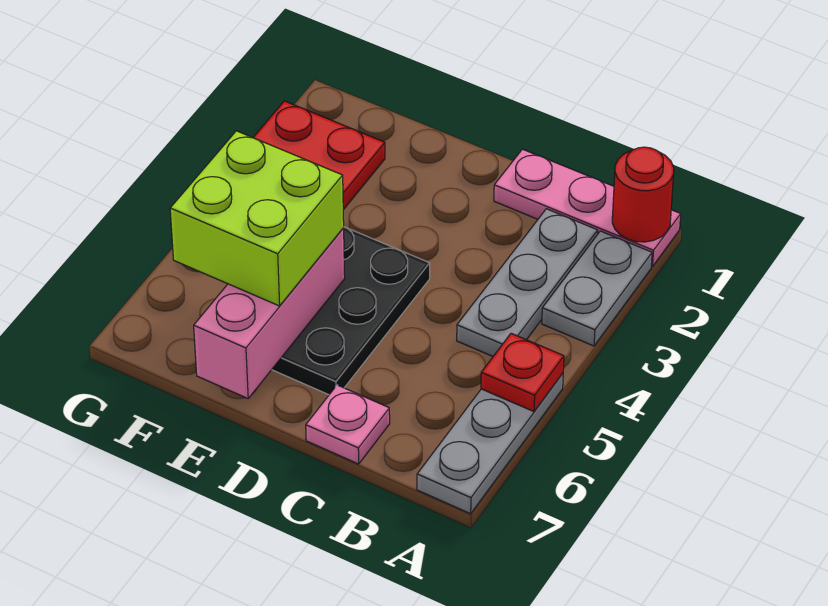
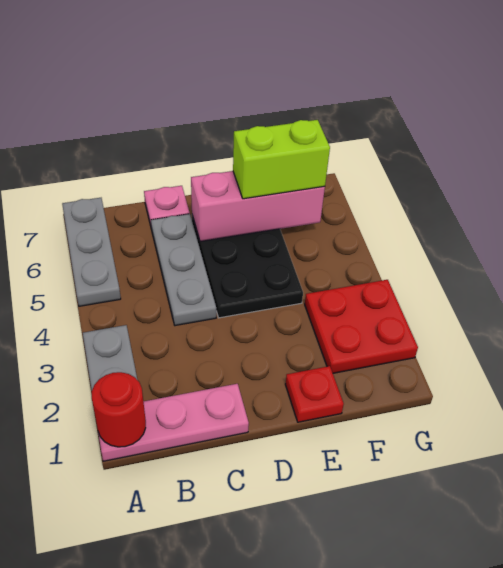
red 1x1 plate [481,333,564,412] -> red 1x1 plate moved to [285,366,344,422]
grey 1x3 plate [457,209,598,356] -> grey 1x3 plate moved to [151,214,216,326]
pink 1x3 brick [194,228,345,398] -> pink 1x3 brick turned to [191,171,325,242]
lime 2x2 brick [170,131,344,306] -> lime 1x2 brick [233,120,330,199]

